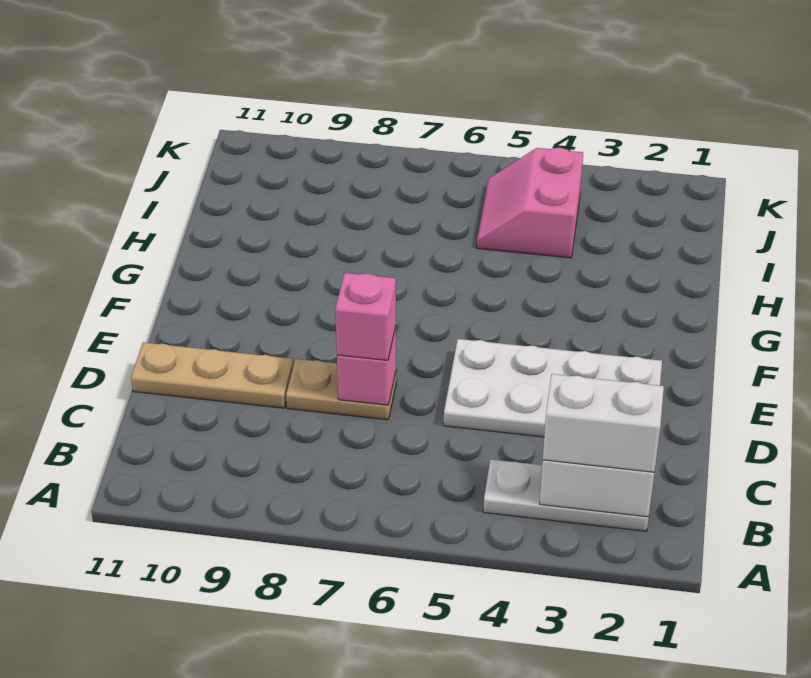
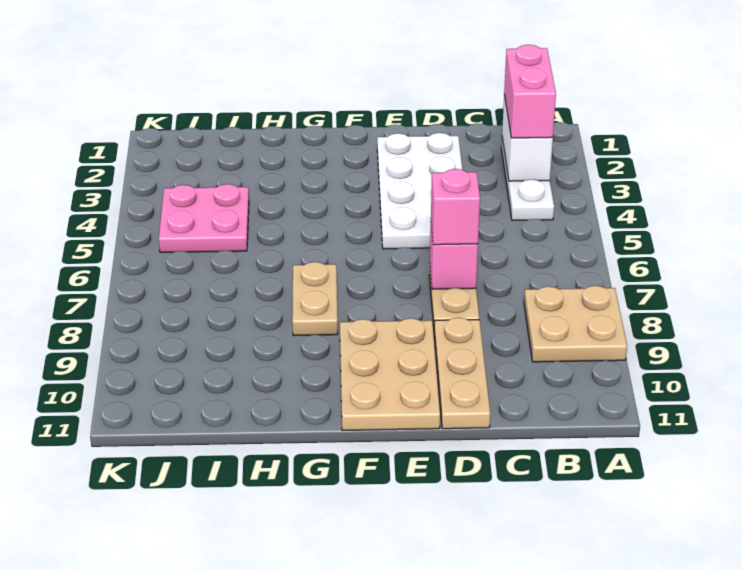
none -> tan 2x2 plate [524,286,627,362]
white 1x2 brick [543,374,664,472] -> pink 1x2 brick [504,45,556,138]
none -> tan 2x3 plate [340,318,440,431]
none -> tan 1x2 plate [292,262,338,336]
pink 2x2 slope [477,148,583,258] -> pink 2x2 plate [159,184,249,252]

